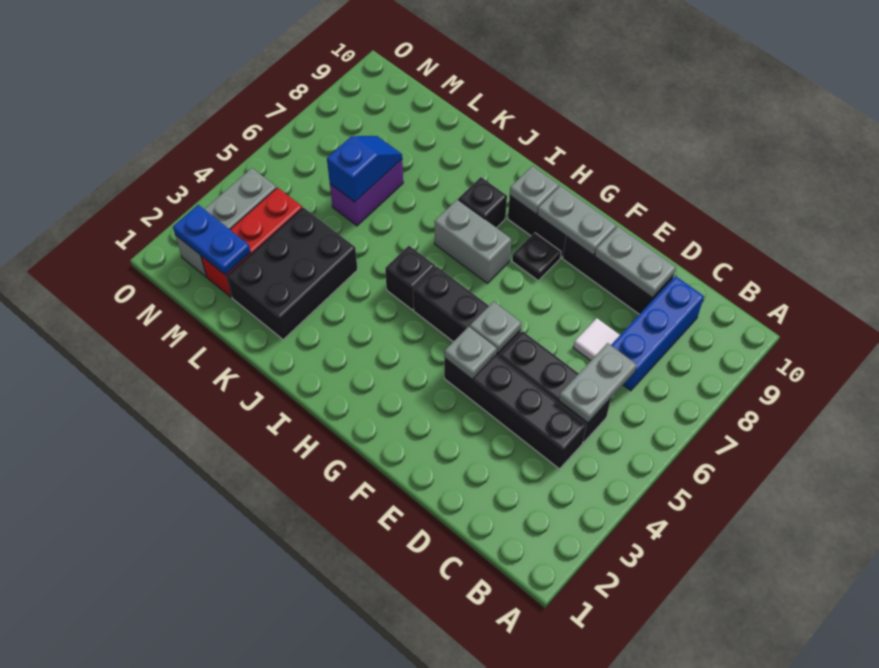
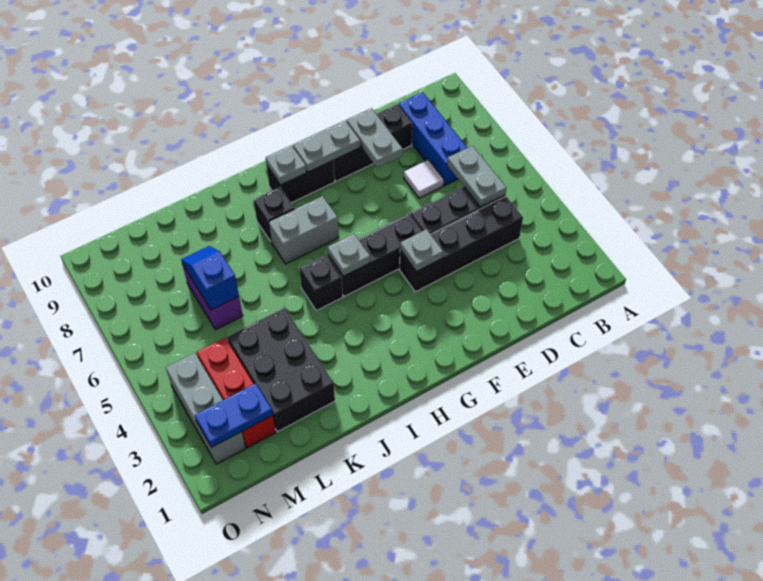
grey 1x2 plate [595,226,676,298] -> grey 1x2 plate turned to [347,108,403,168]
grey 1x1 plate [470,302,522,353] -> grey 1x1 plate moved to [327,234,370,276]
black 1x1 plate [512,233,561,281] -> none

